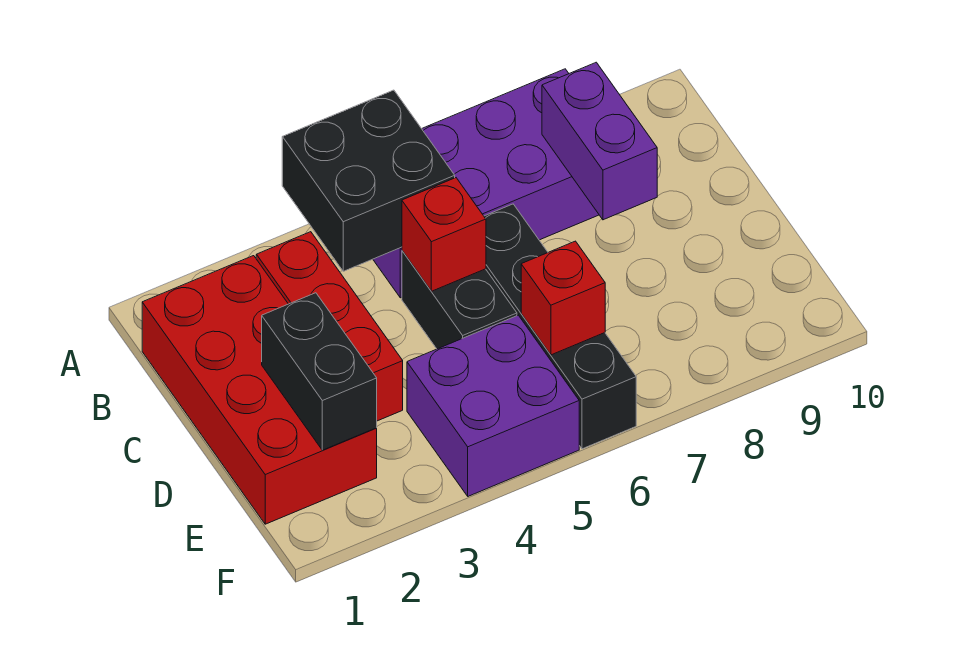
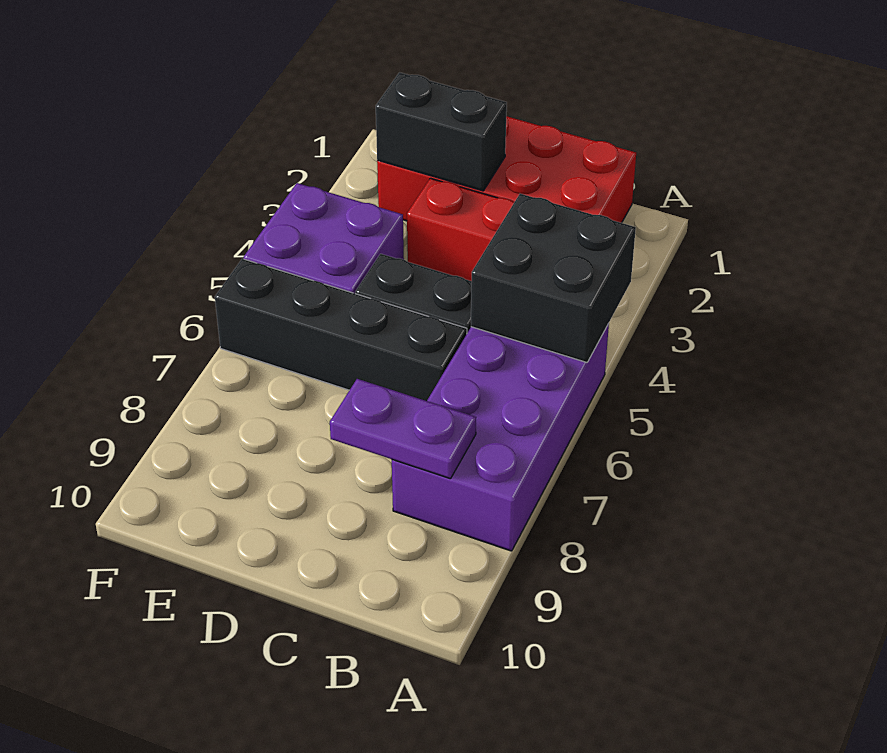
purple 1x2 brick [542,62,657,220] -> purple 1x2 plate [330,379,476,479]
red 1x1 brick [402,178,486,291] -> none
red 1x1 brick [521,241,605,355] -> none

